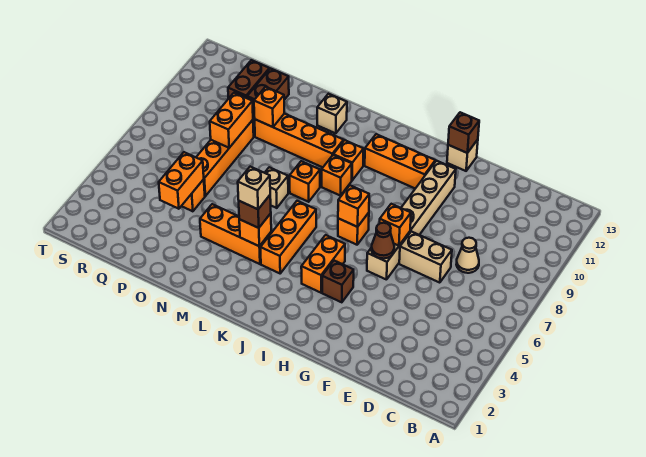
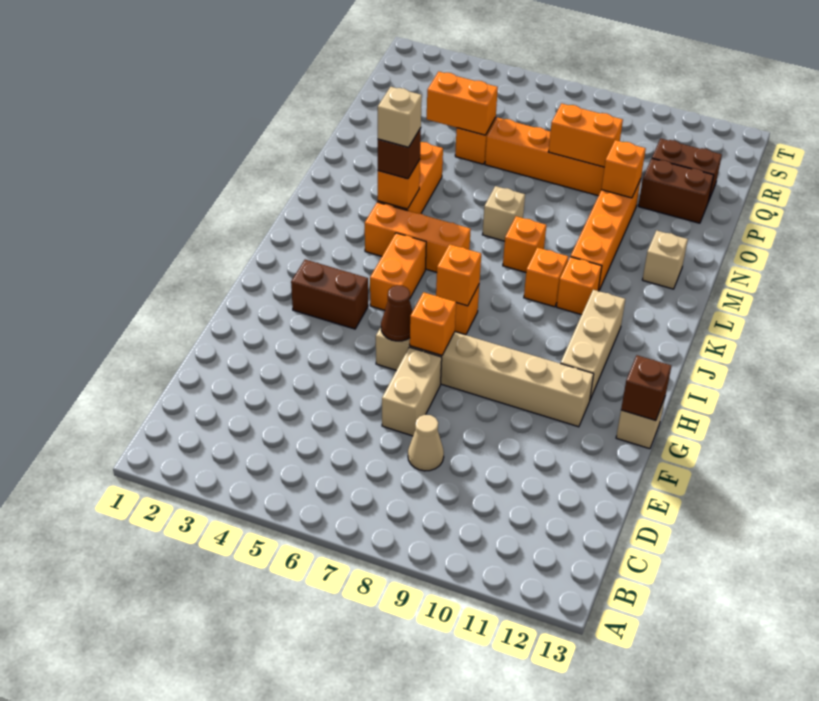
brown 1x1 brick [322,261,354,302] -> brown 1x2 brick [291,260,368,329]
orange 1x3 brick [365,134,435,189] -> tan 1x3 brick [560,290,625,399]
orange 1x2 brick [301,235,345,293] -> orange 1x2 brick turned to [370,233,426,310]

